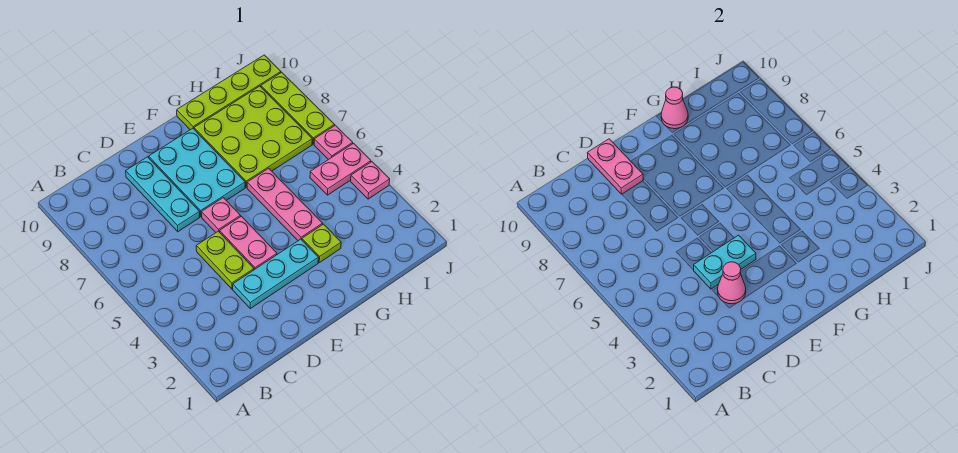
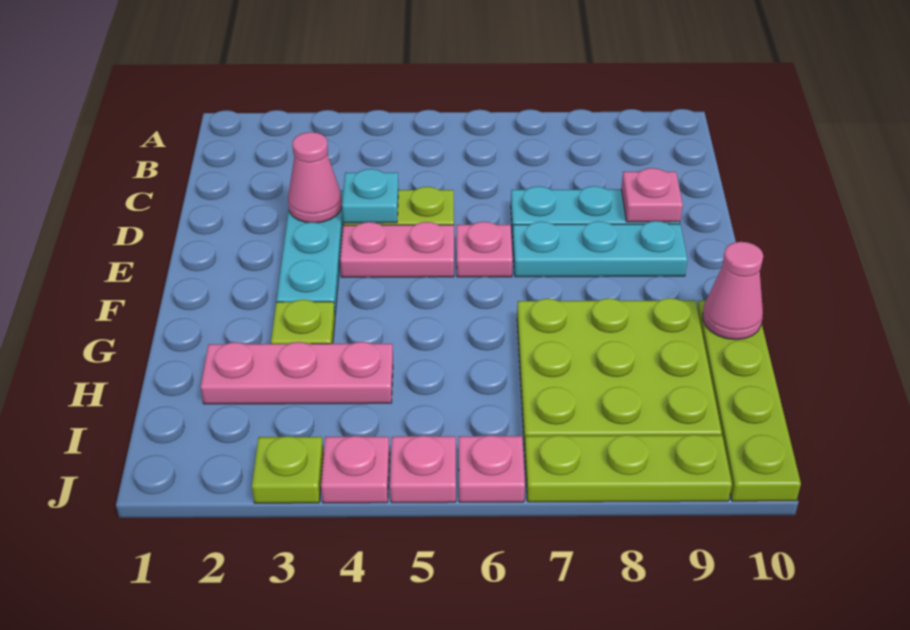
cyan 1x2 plate [694,235,756,289] -> cyan 1x1 plate [342,169,399,223]
pink 1x2 plate [588,139,643,194] -> pink 1x1 plate [621,168,683,222]
cyan 2x3 plate [149,128,245,217] -> cyan 1x3 plate [513,221,687,277]
pink 1x3 plate [247,168,323,241] -> pink 1x3 plate moved to [201,342,393,404]
pink 1x2 plate [310,143,371,195] -> pink 1x1 plate [390,436,456,503]
none -> lime 1x1 plate [252,436,324,503]

